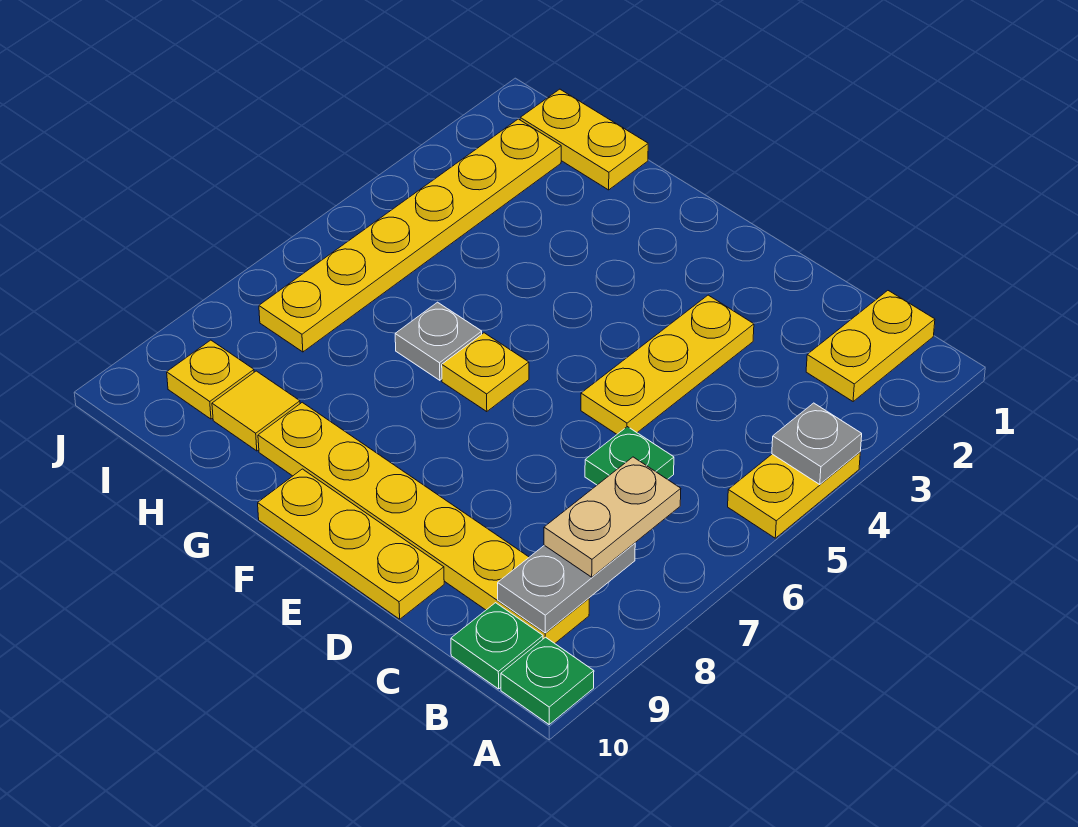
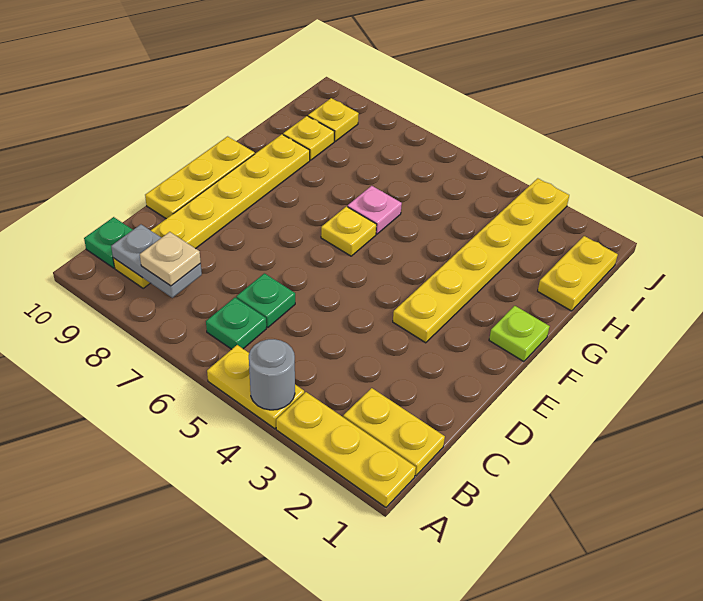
grey 1x1 plate [772,403,862,484] -> grey 1x1 round brick [249,339,295,410]
green 1x1 plate [501,637,594,724] -> green 1x1 plate moved to [206,298,266,349]
tan 1x2 plate [544,457,681,577] -> tan 1x1 plate [140,232,201,286]
yellow 1x3 plate [581,295,754,434] -> yellow 1x3 plate moved to [276,392,416,507]
none -> lime 1x1 plate [489,306,550,362]
grey 1x1 plate [395,302,482,380] -> pink 1x1 plate [348,186,402,234]
yellow 1x1 tile [212,371,300,451] -> yellow 1x1 plate [283,116,335,160]
yellow 1x6 plate [259,119,561,352] -> yellow 1x6 plate turned to [393,178,569,343]

